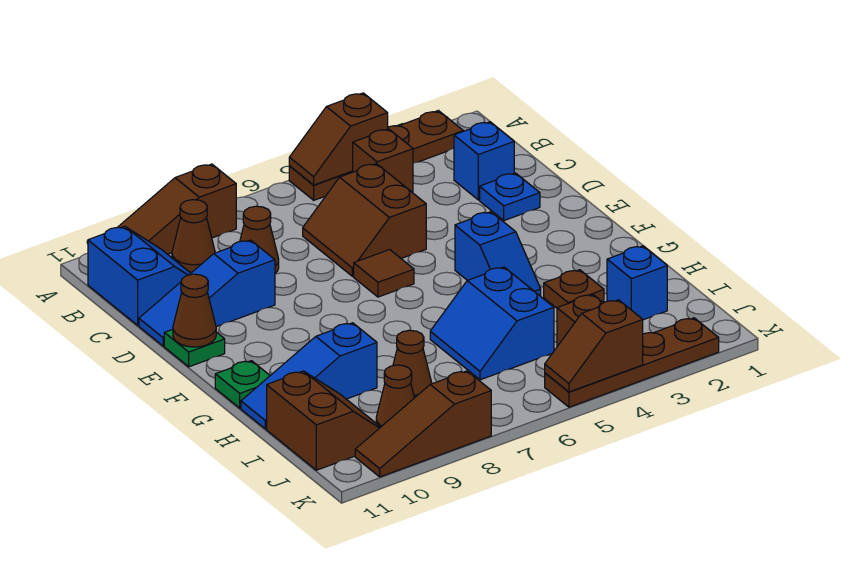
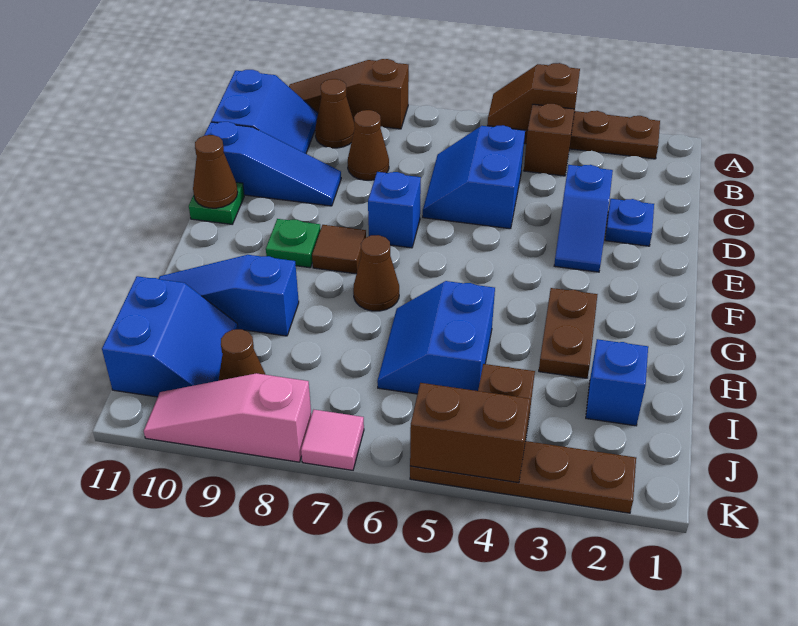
blue 1x1 brick [454,122,514,200] -> blue 1x1 brick moved to [368,172,421,248]
brown 2x2 slope [303,164,426,276] -> blue 2x2 slope [423,125,525,229]
blue 1x3 slope [139,240,275,346] -> blue 1x3 slope turned to [204,122,341,206]
brown 1x1 tile [354,250,414,297] -> brown 1x1 tile moved to [312,225,366,274]
blue 1x2 slope [455,212,541,296] -> blue 1x2 slope moved to [554,165,613,272]
green 1x1 plate [215,361,270,408] -> green 1x1 plate moved to [266,219,321,268]
brown 1x1 plate [544,270,604,308] -> brown 1x2 plate [539,288,598,378]
brown 1x1 cone [393,330,432,398] -> brown 1x1 cone moved to [353,235,399,311]
brown 2x2 slope [267,371,380,470] -> blue 2x2 slope [102,276,238,397]
brown 1x2 slope [545,300,643,392] -> brown 1x2 brick [410,383,530,483]
none -> pink 1x1 tile [301,410,364,470]
brown 1x3 slope [355,371,491,477] -> pink 1x3 slope [144,373,311,462]

